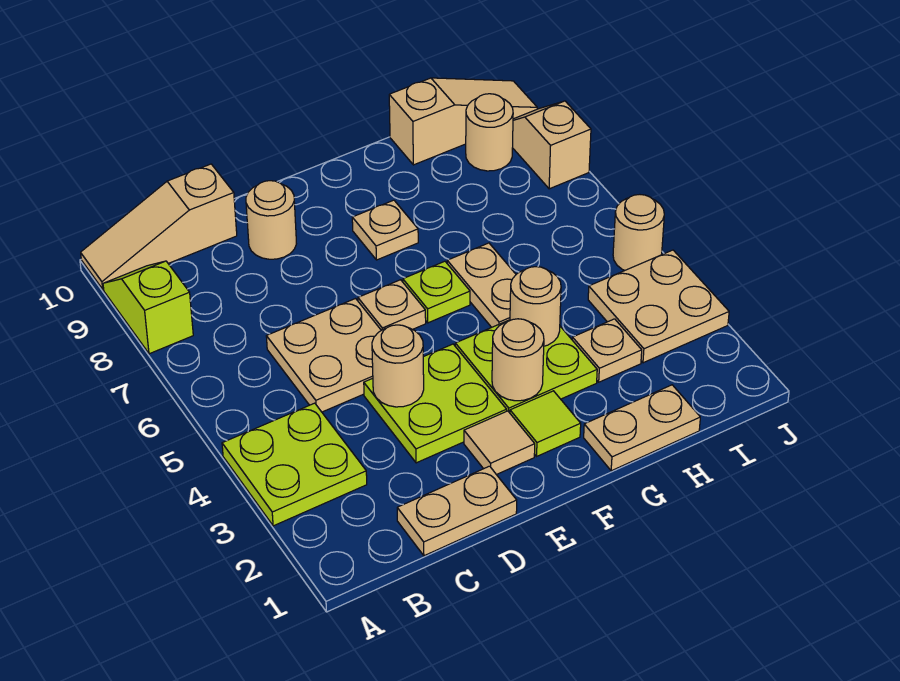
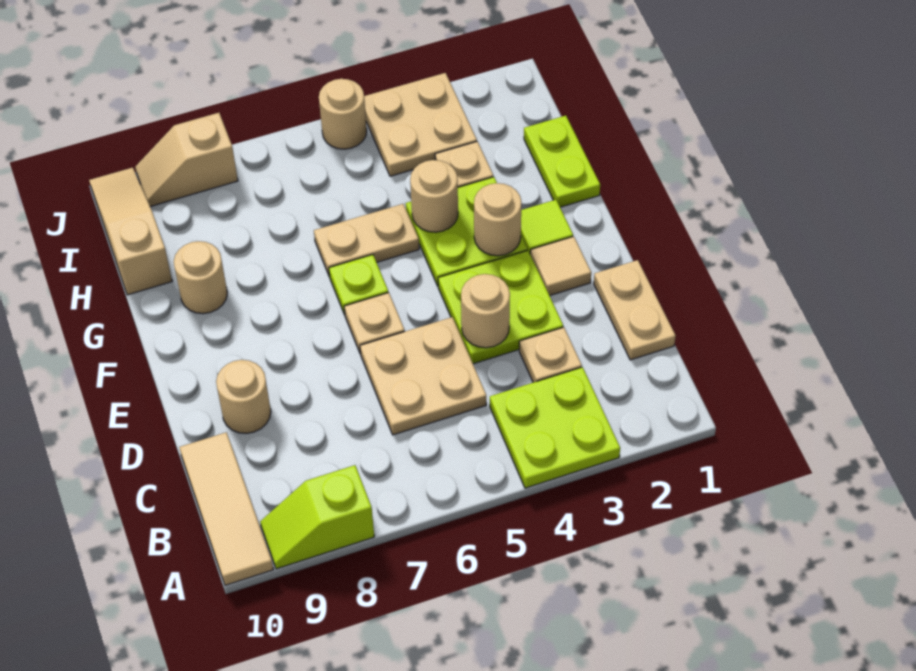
tan 1x3 slope [81,164,237,290] -> tan 1x3 tile [179,432,273,585]
tan 1x1 plate [352,200,418,260] -> tan 1x1 plate moved to [519,327,582,383]
tan 1x2 plate [584,385,700,471] -> lime 1x2 plate [524,116,600,207]
tan 1x1 round brick [466,94,513,171] -> tan 1x1 round brick moved to [174,241,227,314]

